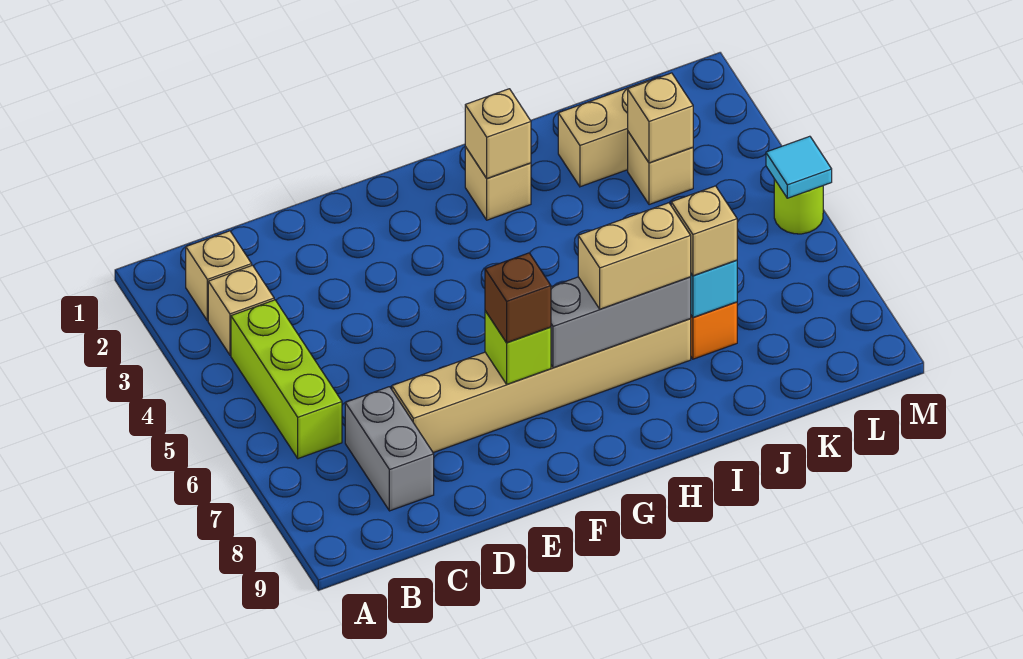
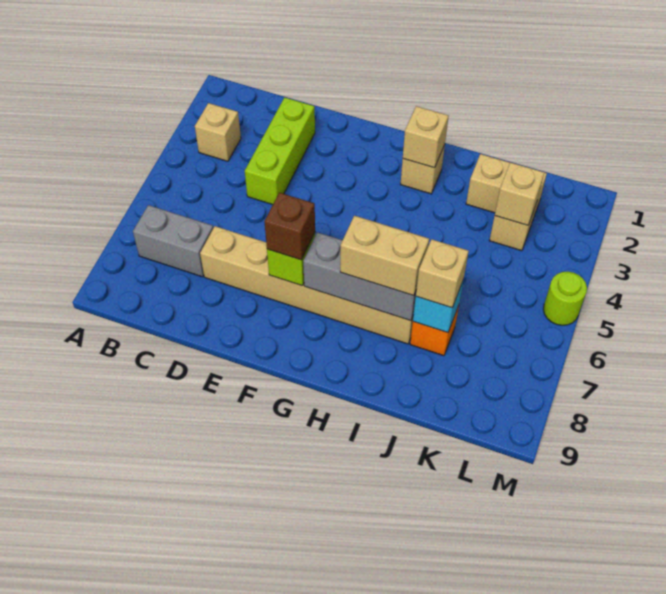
tan 1x1 brick [186,231,252,321] -> none
lime 1x3 brick [231,300,342,459] -> lime 1x3 brick moved to [245,97,315,205]
grey 1x2 brick [345,387,434,511] -> grey 1x2 brick turned to [133,205,213,277]
cyan 1x1 tile [766,136,832,198] -> none

